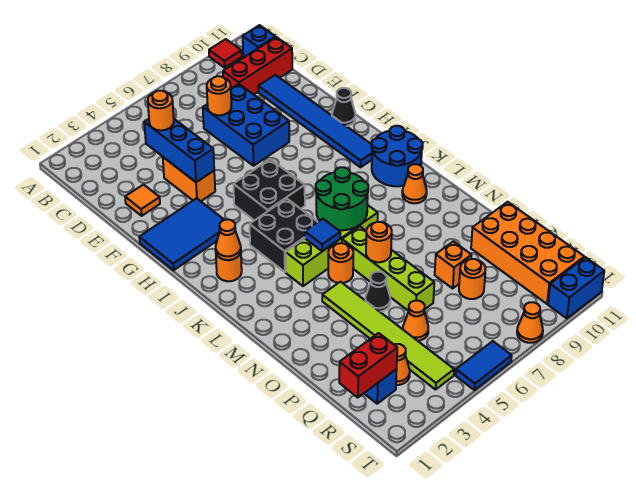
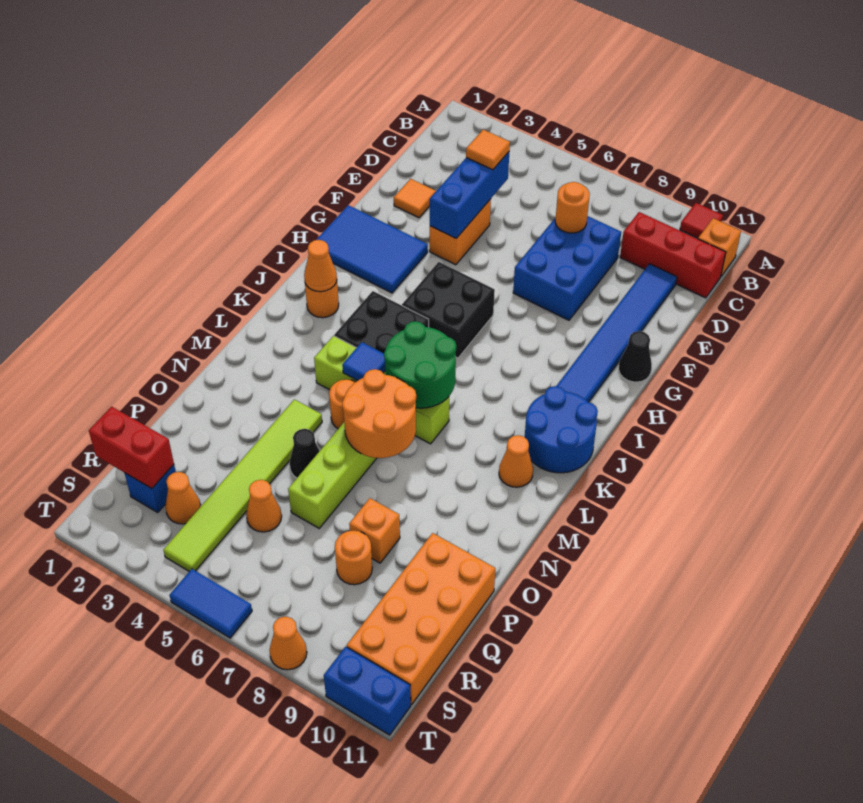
blue 1x1 brick [243,25,275,57] -> orange 1x1 brick [698,218,741,276]
orange 1x1 round brick [148,91,174,130] -> orange 1x1 tile [466,130,510,170]
orange 1x1 round brick [366,222,392,262] -> orange 2x2 round brick [342,369,416,458]

